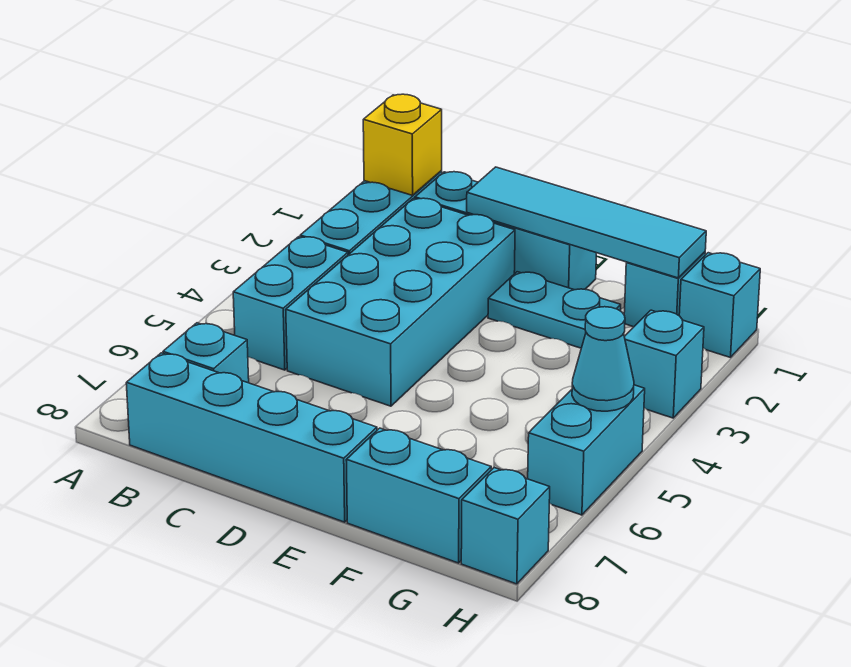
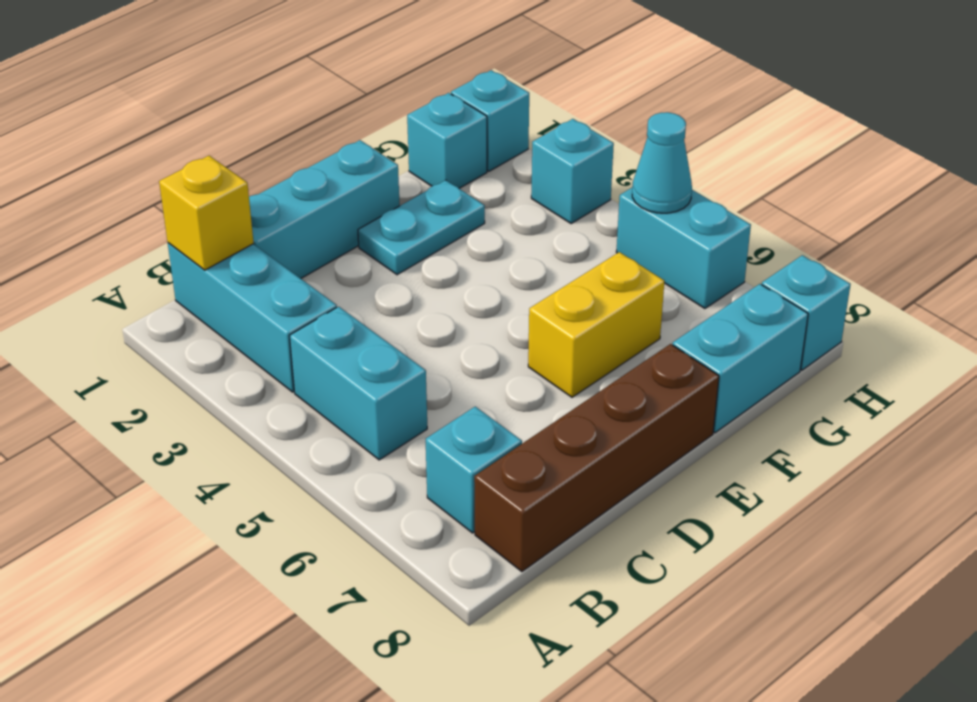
cyan 1x4 brick [126,353,377,522] -> brown 1x4 brick [474,344,719,572]
cyan 2x4 brick [286,198,515,406] -> none
cyan 1x4 tile [467,167,706,278] -> none
none -> yellow 1x2 brick [528,252,664,397]

